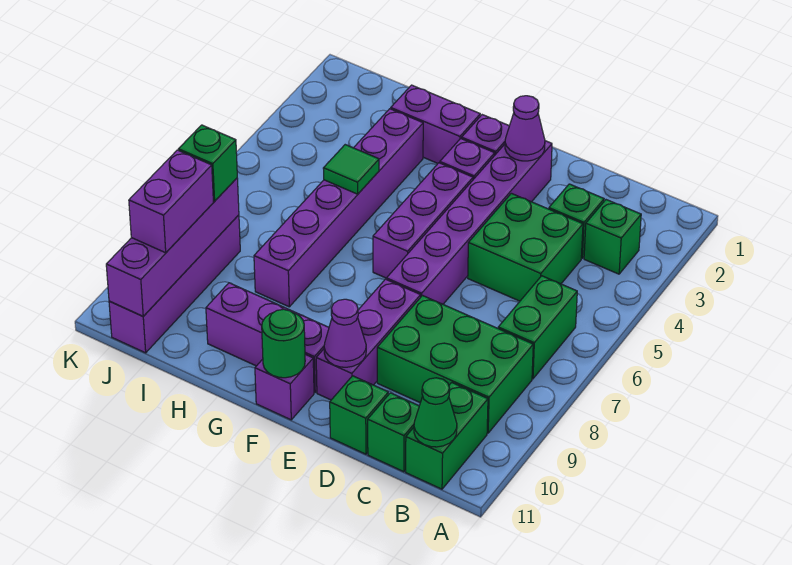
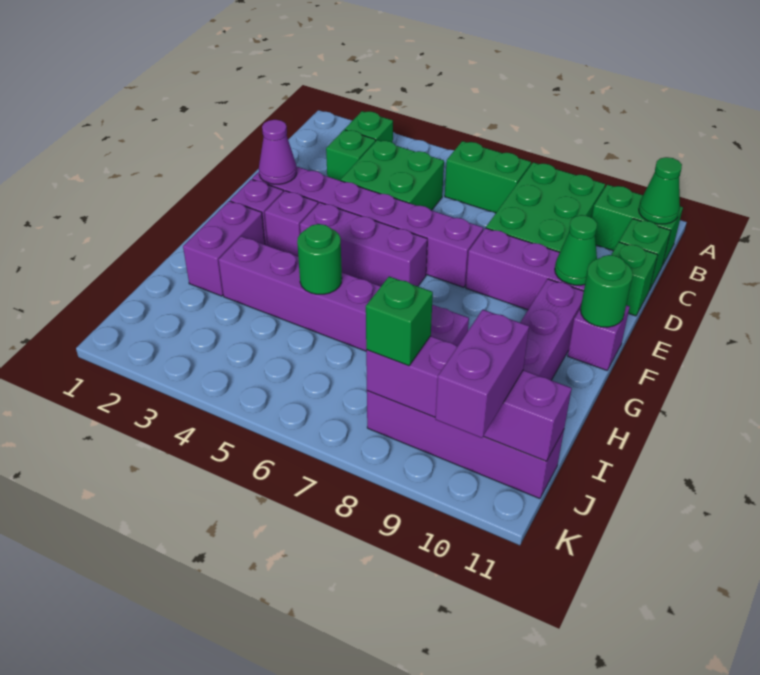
purple 1x1 cone [324,299,366,367] -> green 1x1 cone [555,215,597,285]
green 1x1 tile [323,145,379,194] -> green 1x1 round brick [297,224,342,294]
purple 1x2 brick [129,150,213,253] -> purple 1x2 brick turned to [435,310,529,438]

